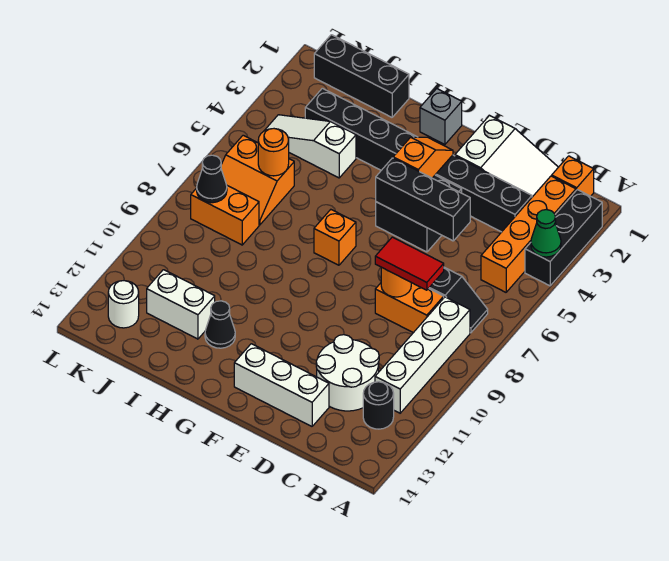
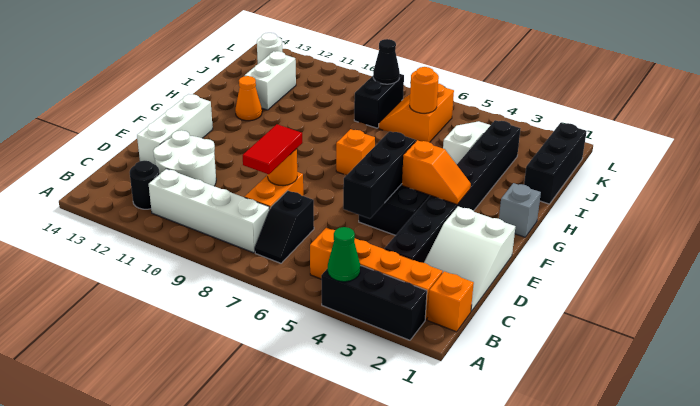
black 1x1 cone [205,301,235,348] -> orange 1x1 cone [235,76,262,121]
orange 1x2 brick [191,186,259,245] -> black 1x2 brick [354,74,404,128]

